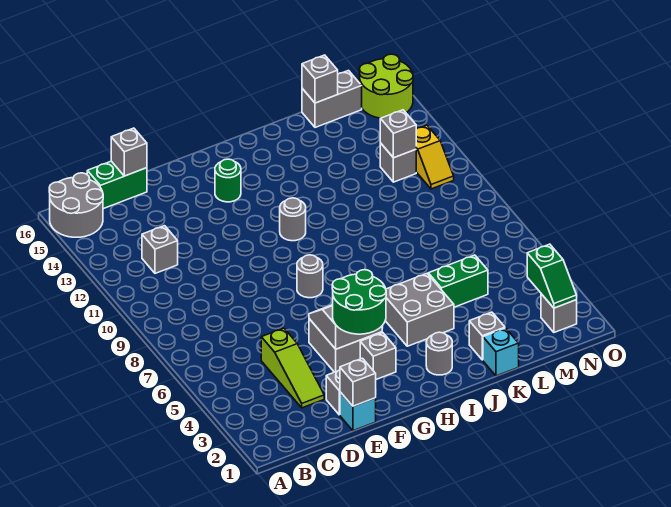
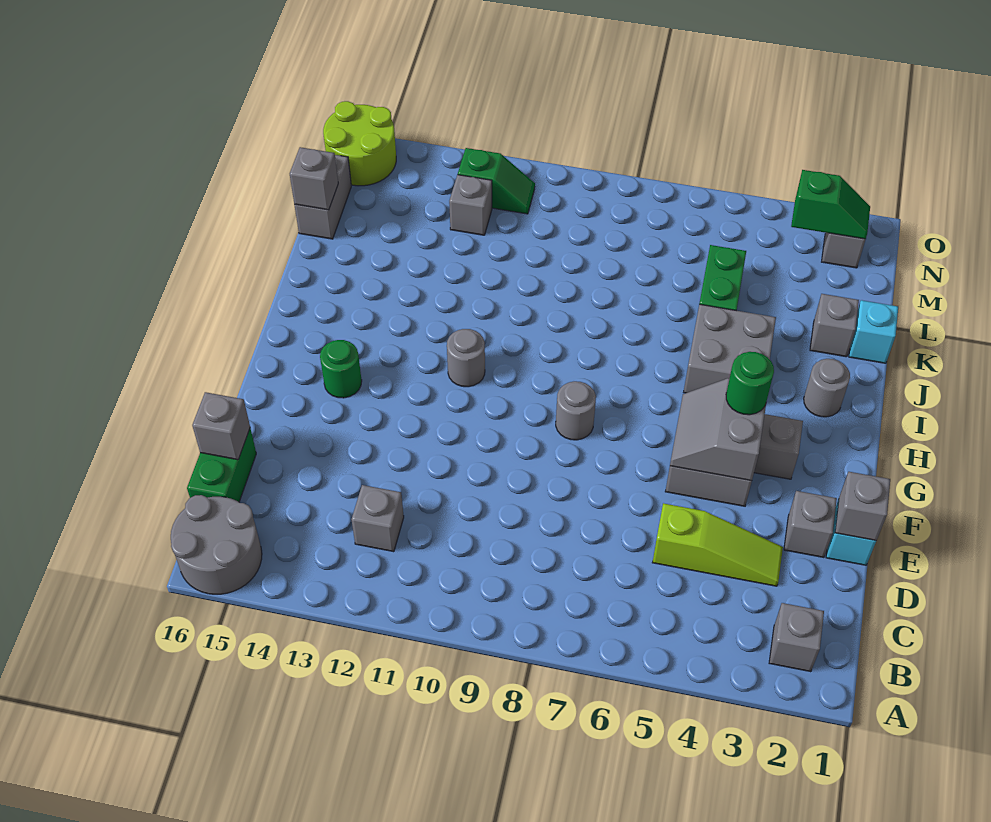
green 2x2 round brick [332,270,386,334] -> green 1x1 round brick [726,352,774,415]
grey 1x1 brick [380,110,416,158] -> grey 1x1 brick moved to [769,603,824,672]
yellow 1x2 slope [416,125,454,189] -> green 1x2 slope [458,148,535,214]

